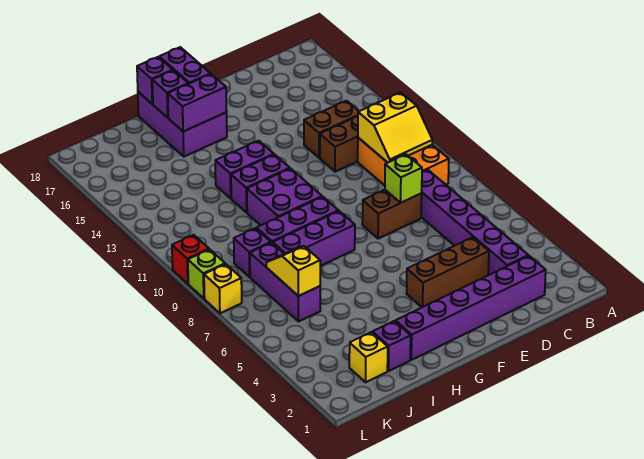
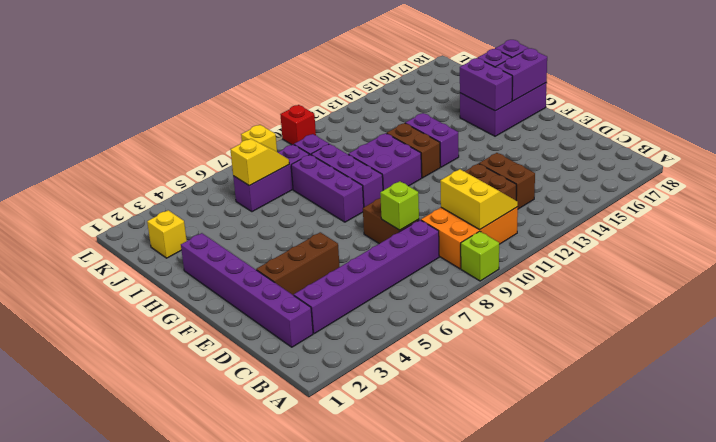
yellow 2x2 slope [358,92,432,163] -> yellow 2x2 slope turned to [440,169,518,229]
brown 1x3 brick [407,237,489,307] -> brown 1x3 brick turned to [256,232,340,295]
purple 1x2 brick [231,155,290,213] -> brown 1x2 brick [387,123,440,178]
purple 1x1 brick [373,321,411,371] -> none
lime 1x1 brick [188,249,225,298] -> lime 1x1 brick moved to [461,231,499,281]

